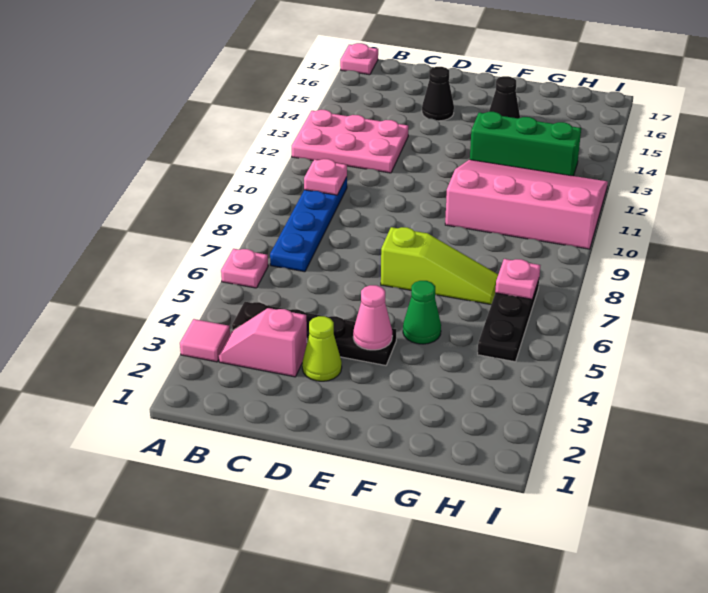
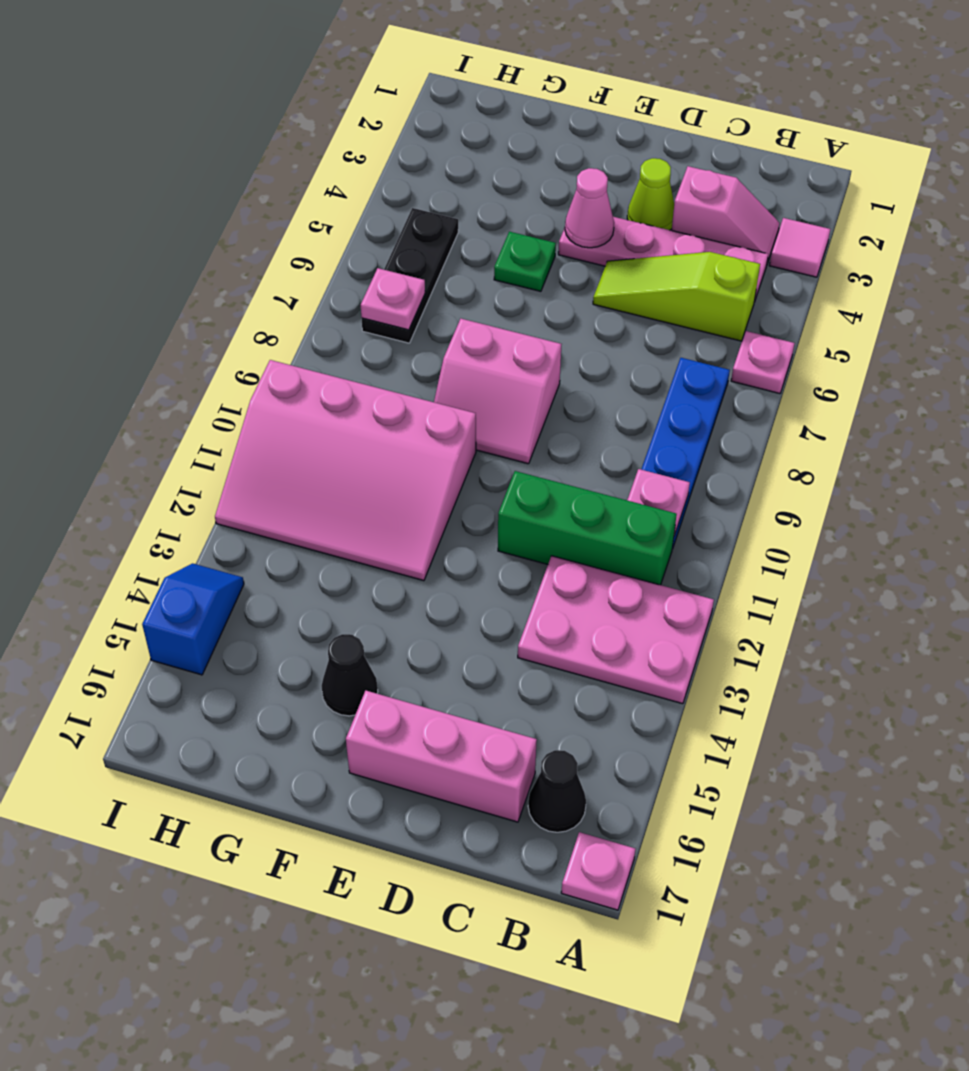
black 1x4 plate [232,302,396,365] -> pink 1x4 plate [558,217,768,302]
none -> pink 1x3 brick [346,691,537,822]
black 1x1 cone [422,67,454,121] -> black 1x1 cone moved to [528,750,586,832]
lime 1x3 slope [381,227,498,304] -> lime 1x3 slope moved to [593,252,760,341]
none -> pink 2x2 slope [434,319,561,464]
green 1x1 cone [403,281,441,344] -> green 1x1 plate [494,232,556,291]
green 1x3 brick [470,112,581,176] -> green 1x3 brick moved to [498,471,677,585]
none -> blue 1x2 slope [142,563,244,675]

